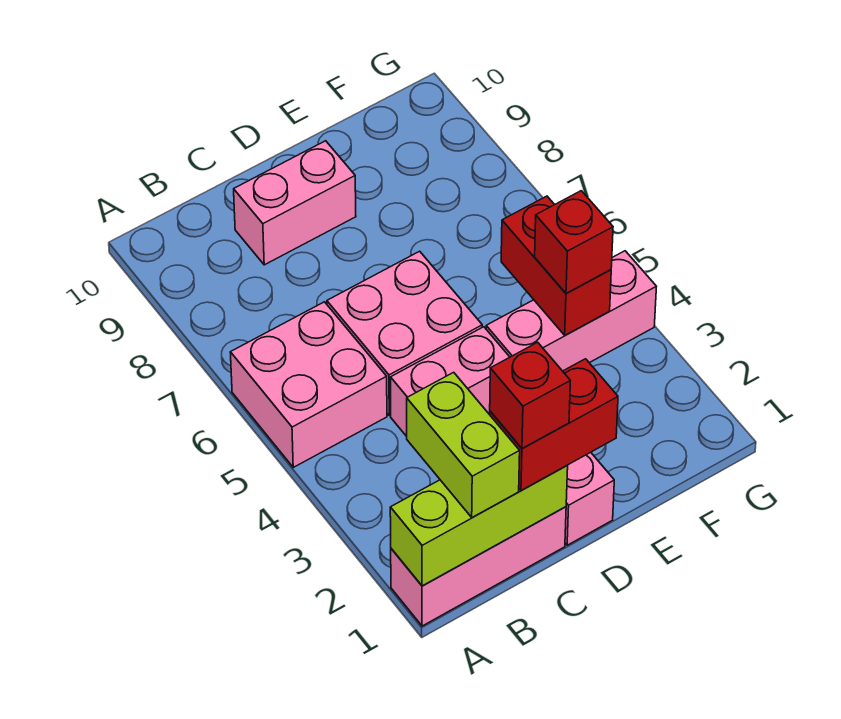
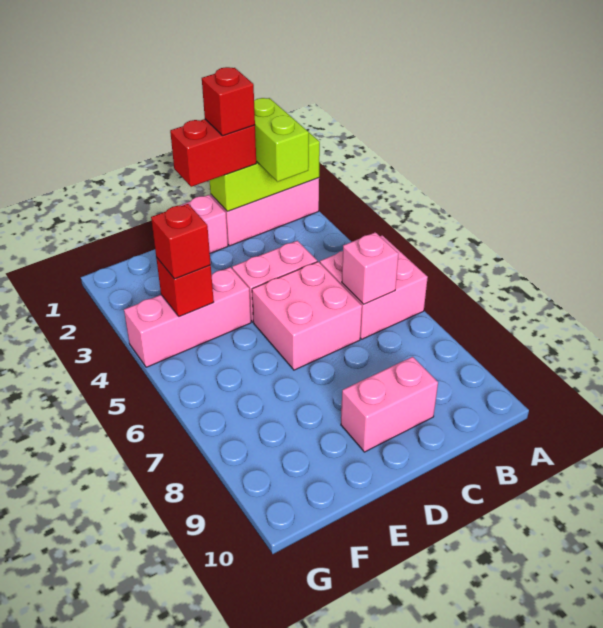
none -> pink 1x1 brick [342,232,398,304]
red 1x2 brick [501,196,611,335] -> red 1x1 brick [156,258,214,316]

